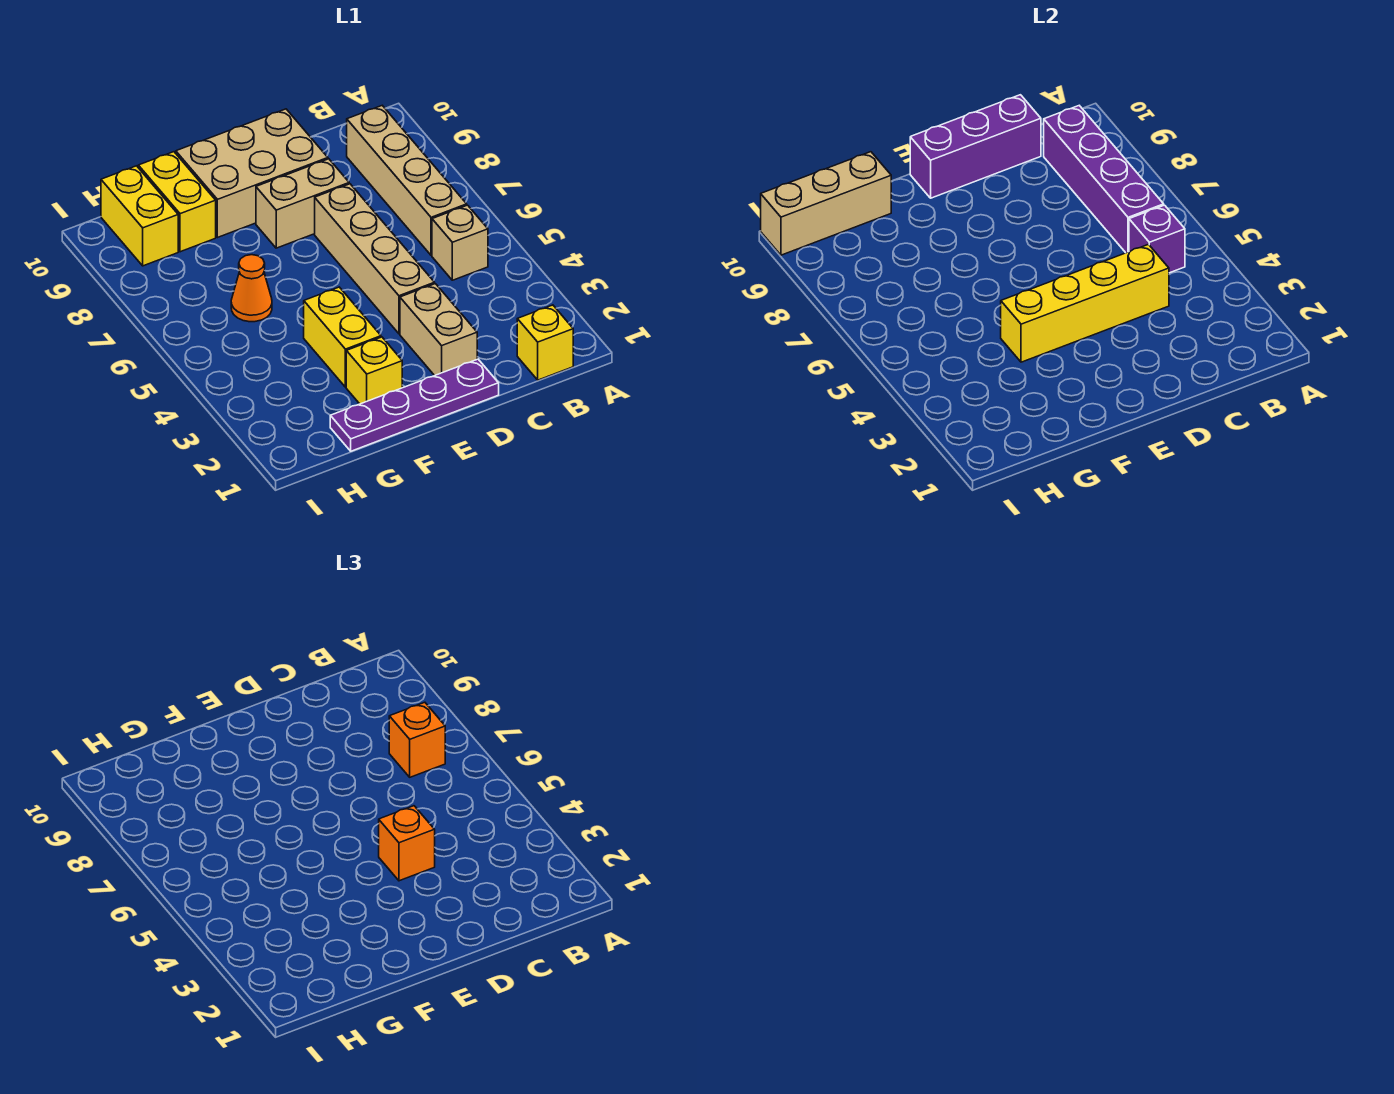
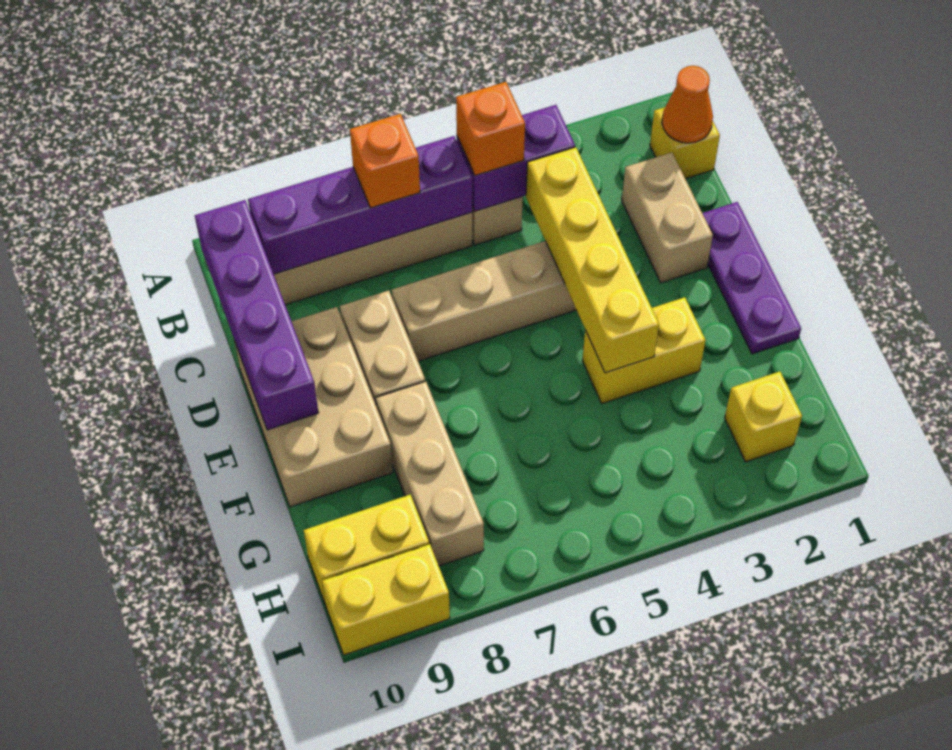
purple 1x1 brick [1129,205,1185,273] -> purple 1x2 brick [457,105,575,211]
purple 1x3 brick [910,95,1041,198] -> purple 1x4 brick [195,200,318,430]
purple 1x4 plate [330,359,499,451] -> purple 1x3 plate [702,202,801,354]
tan 1x2 brick [400,284,477,376] -> tan 1x2 brick turned to [622,152,713,283]
orange 1x1 brick [379,806,435,881] -> orange 1x1 brick moved to [456,82,525,176]
yellow 1x1 brick [346,337,402,404] -> yellow 1x1 brick moved to [725,372,802,462]
orange 1x1 cone [231,255,272,322] -> orange 1x1 cone moved to [662,66,713,143]
yellow 1x2 brick [138,152,216,252] -> yellow 1x2 brick moved to [322,544,450,655]
tan 1x3 brick [761,152,891,255] -> tan 1x3 brick moved to [376,381,484,566]

